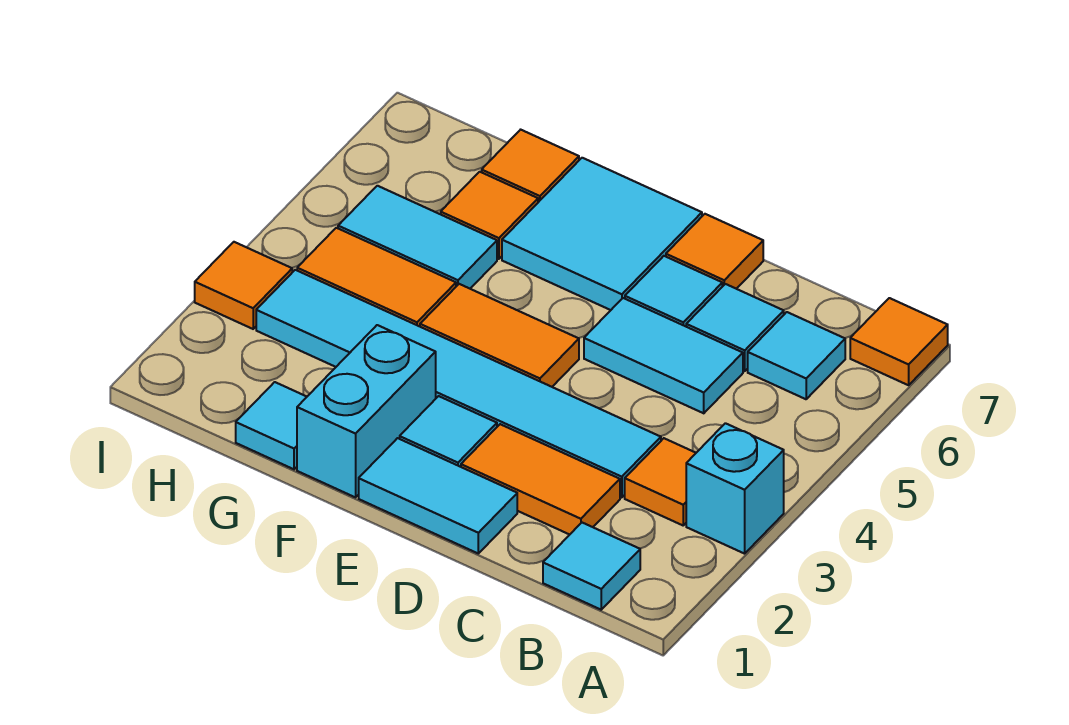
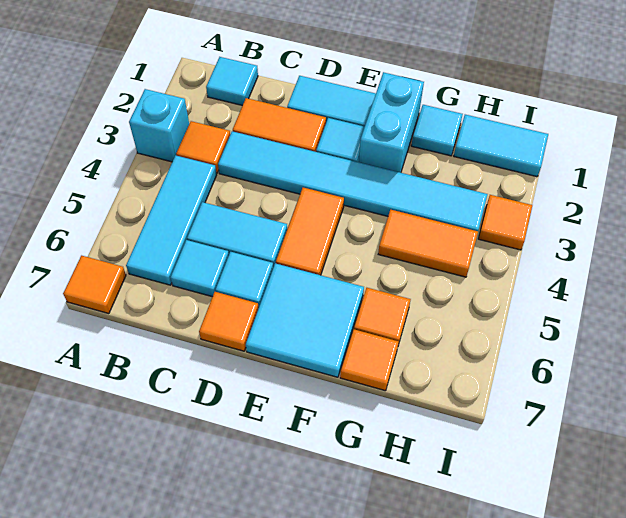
cyan 1x1 tile [748,312,845,399] -> cyan 1x3 tile [126,155,217,285]
orange 1x2 tile [420,284,579,387] -> orange 1x2 tile turned to [276,188,344,275]
cyan 1x2 tile [338,186,497,289] -> cyan 1x2 tile moved to [454,115,548,177]

